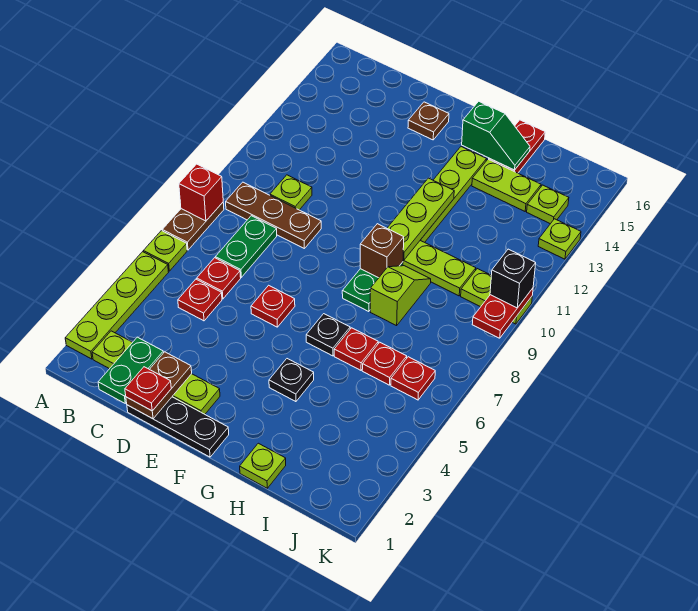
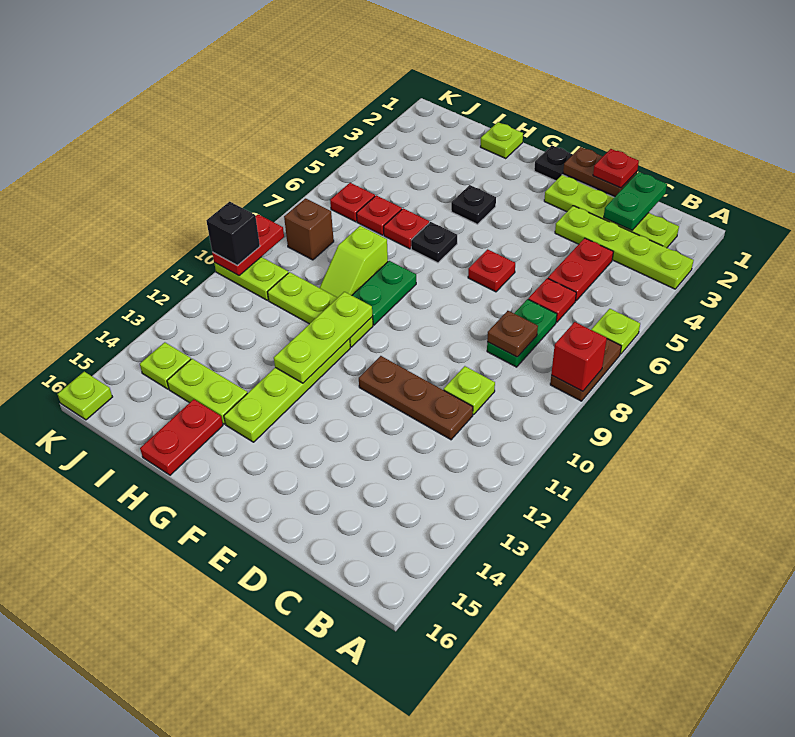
lime 1x4 plate [65,252,168,359] -> lime 1x4 plate turned to [555,206,694,289]
brown 1x3 plate [226,182,321,248] -> brown 1x3 plate moved to [359,356,473,440]
red 1x1 plate [178,279,222,321] -> red 1x2 plate [548,238,613,301]
brown 1x2 plate [126,352,192,419] -> brown 1x2 plate turned to [563,147,637,196]
brown 1x1 plate [408,102,449,140] -> brown 1x1 plate moved to [487,311,538,357]
brown 1x1 brick [360,224,404,278] -> brown 1x1 brick moved to [284,198,334,260]
green 1x2 slope [462,101,530,170] -> none
lime 1x1 plate [538,219,581,259] -> lime 1x1 plate moved to [57,372,112,420]

